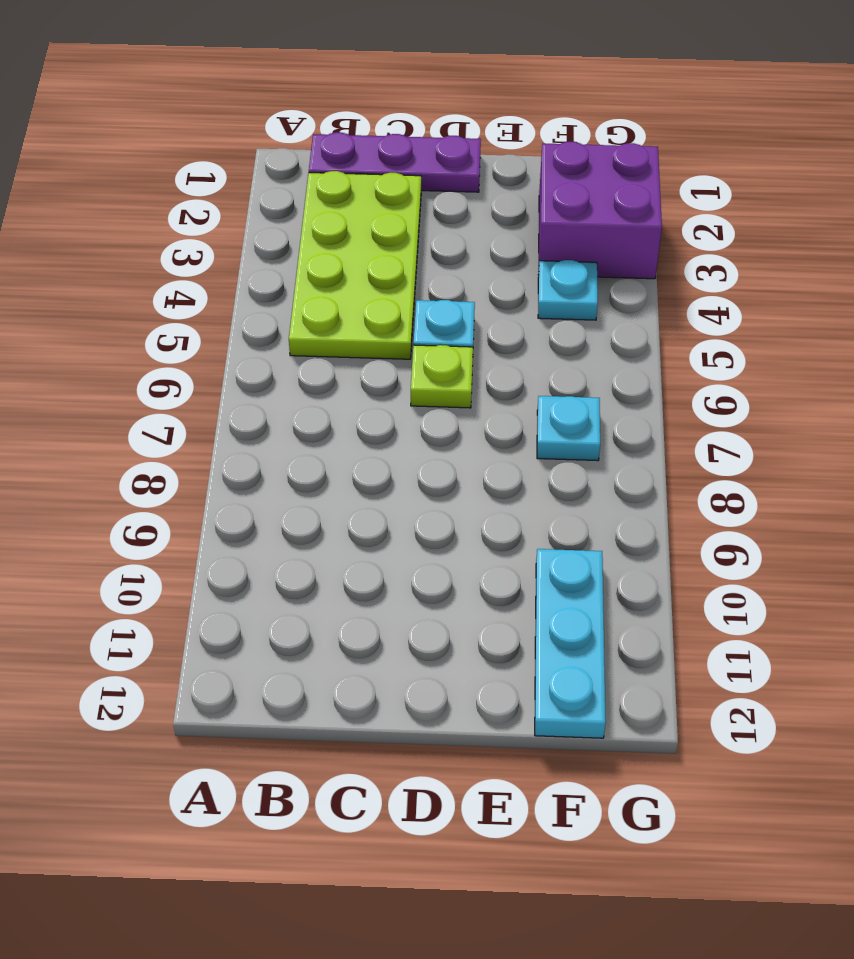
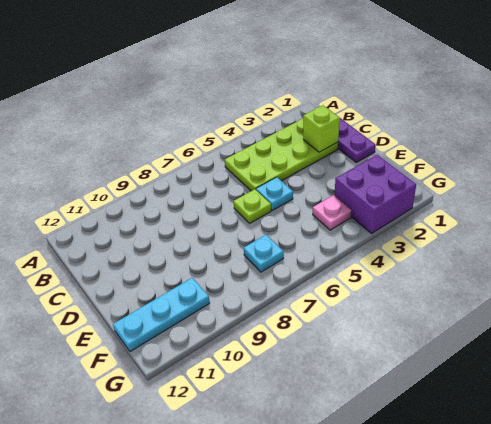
none -> lime 1x1 brick [303,105,340,152]
cyan 1x1 plate [538,260,598,320] -> pink 1x1 plate [313,195,351,230]

